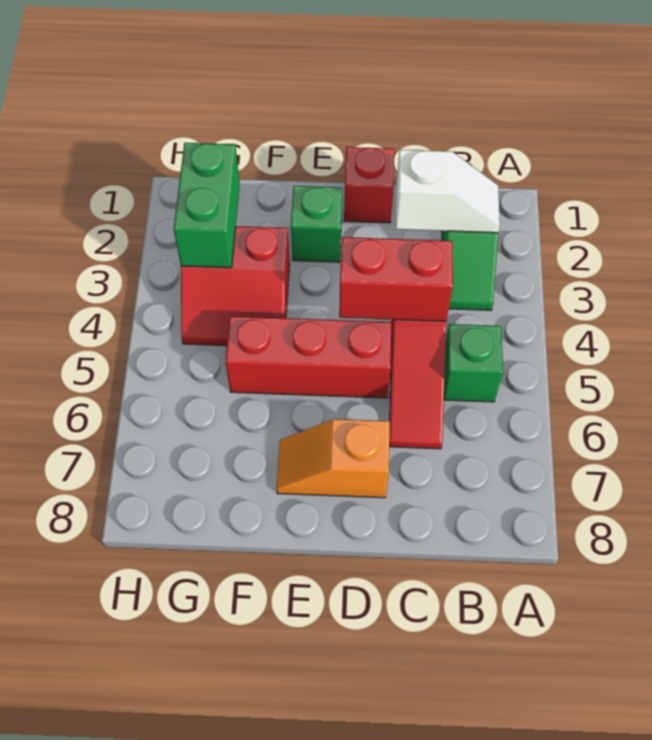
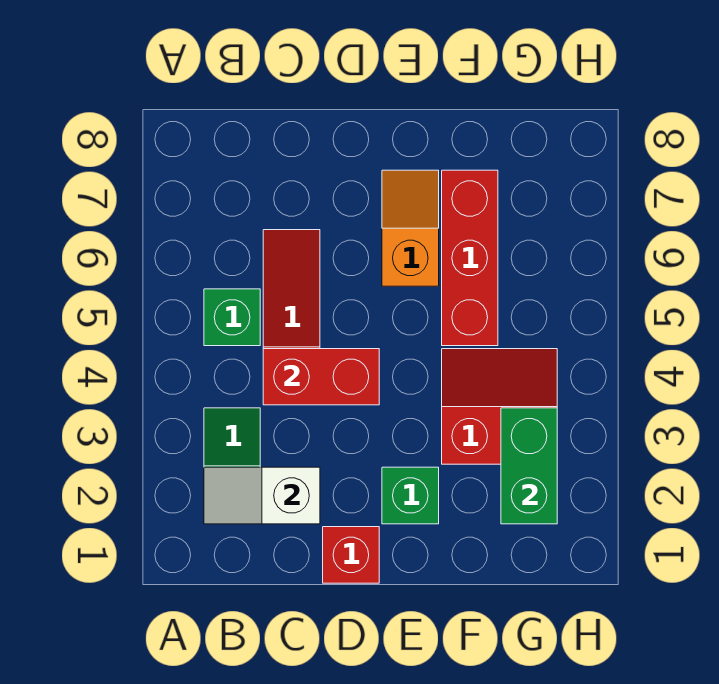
red 1x3 brick [226,316,391,398] -> red 1x3 brick turned to [442,170,498,346]
orange 1x2 slope [277,419,390,498] -> orange 1x2 slope turned to [382,170,439,286]

